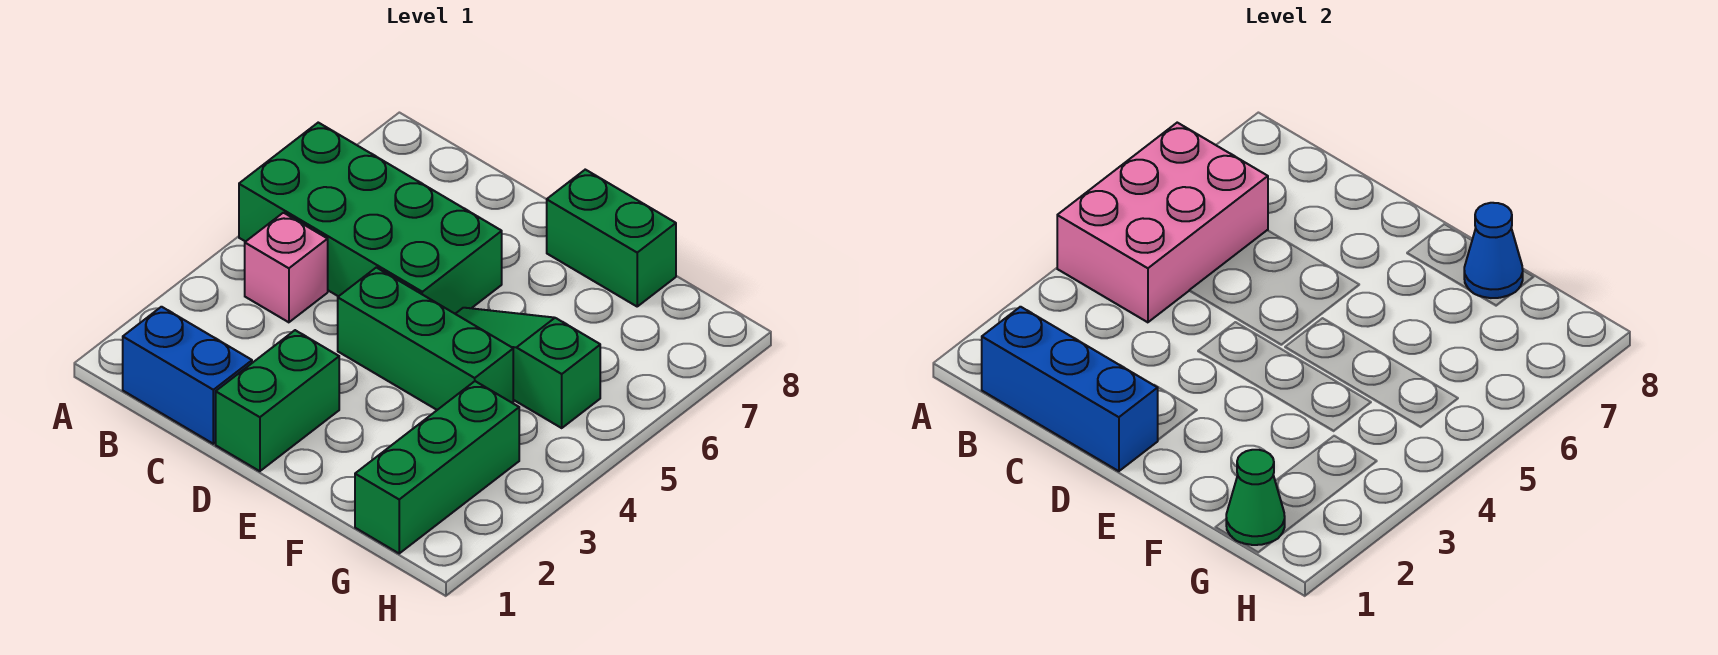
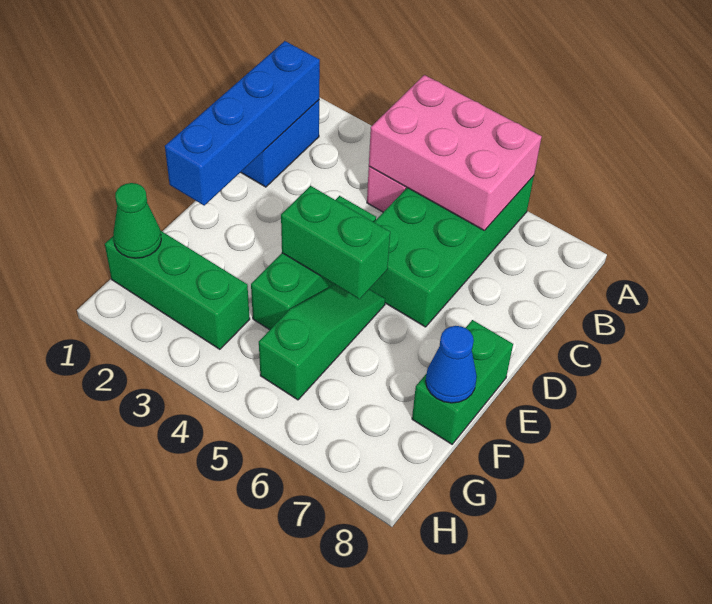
blue 1x3 brick [982,307,1158,471] -> blue 1x4 brick [165,41,320,205]
green 1x2 brick [216,330,339,471] -> green 1x2 brick moved to [281,186,390,299]

